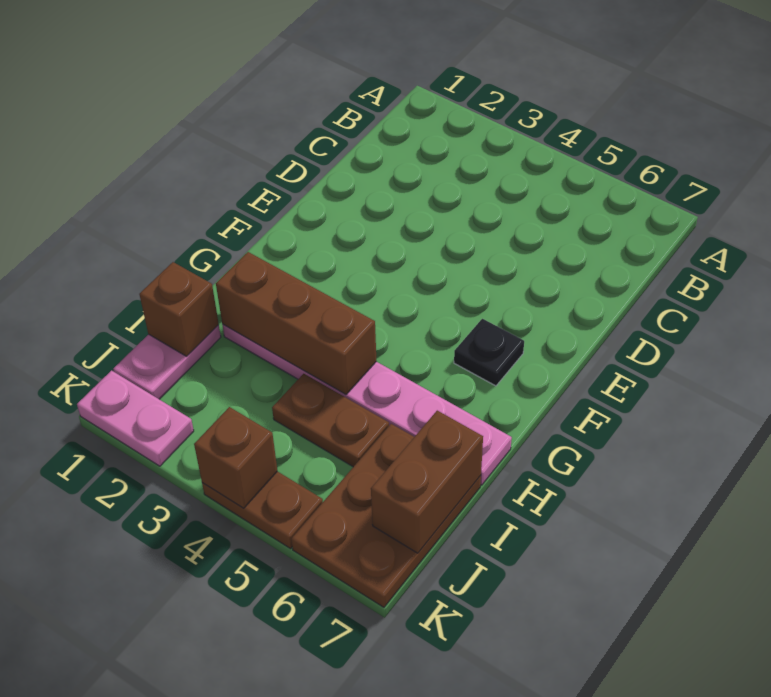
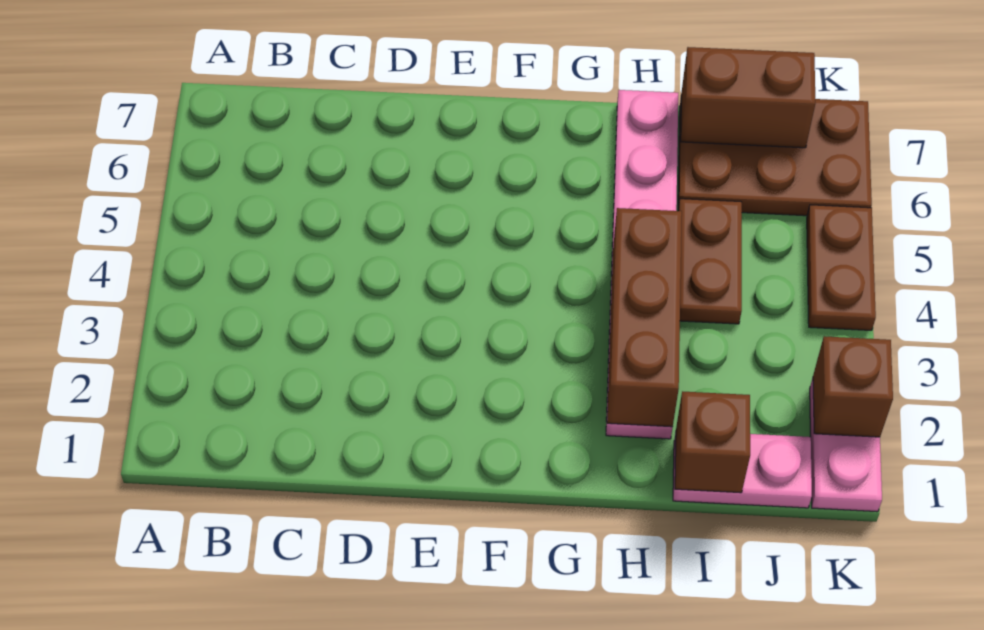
black 1x1 plate [454,319,524,386] -> none
brown 1x1 brick [194,407,277,508] -> brown 1x1 brick moved to [813,336,893,437]

